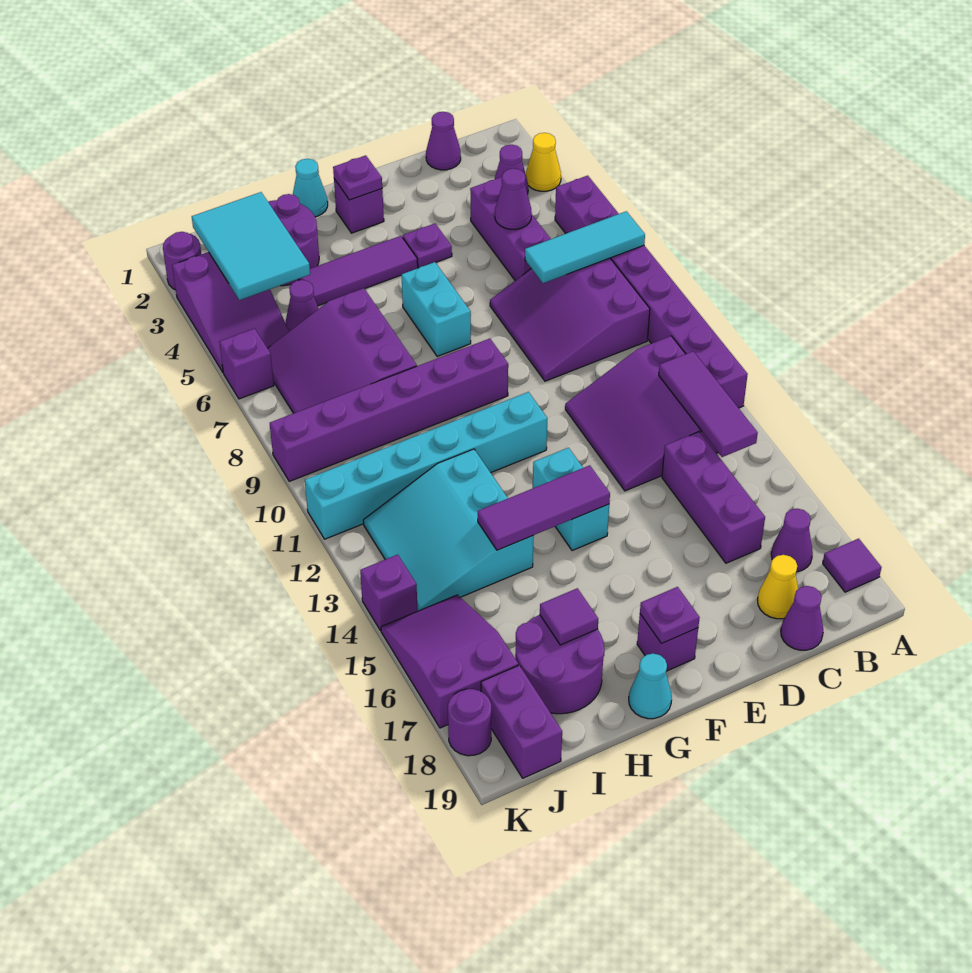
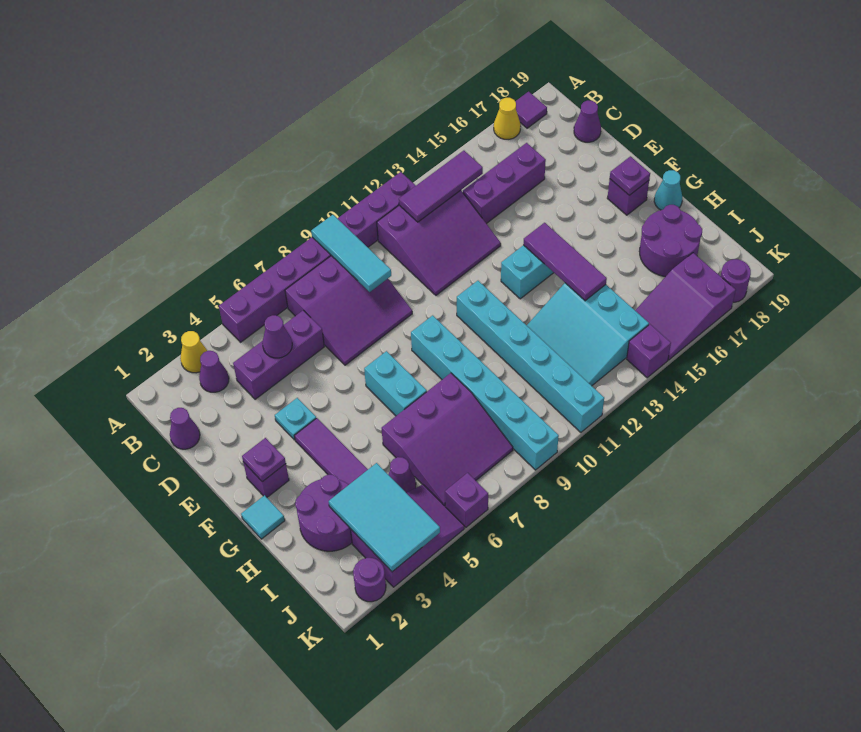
cyan 1x3 tile [525,211,645,283] -> cyan 1x3 tile moved to [311,215,391,292]
purple 1x1 cone [771,509,813,572] -> none
yellow 1x1 cone [758,555,798,619] -> yellow 1x1 cone moved to [494,98,521,139]
purple 1x1 plate [403,224,452,268] -> cyan 1x1 plate [275,398,316,440]
cyan 1x2 brick [402,262,471,357] -> cyan 1x2 brick turned to [364,351,427,416]
purple 1x6 brick [270,339,508,481] -> cyan 1x6 brick [411,315,559,470]
cyan 1x1 cone [293,159,328,217] -> cyan 1x1 tile [241,495,285,539]
cyan 3x3 slope [363,449,534,611] -> cyan 3x3 slope turned to [527,283,649,386]
purple 1x1 tile [540,588,598,645] -> none
cyan 2x3 tile [192,192,310,300] -> cyan 2x3 tile turned to [329,463,440,572]
purple 1x2 brick [481,665,562,778] -> none

